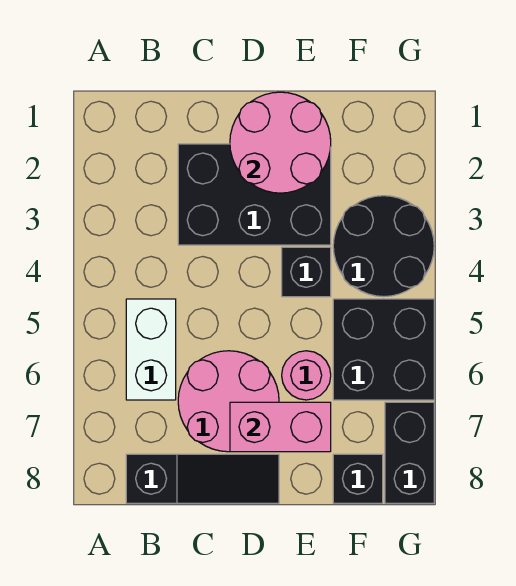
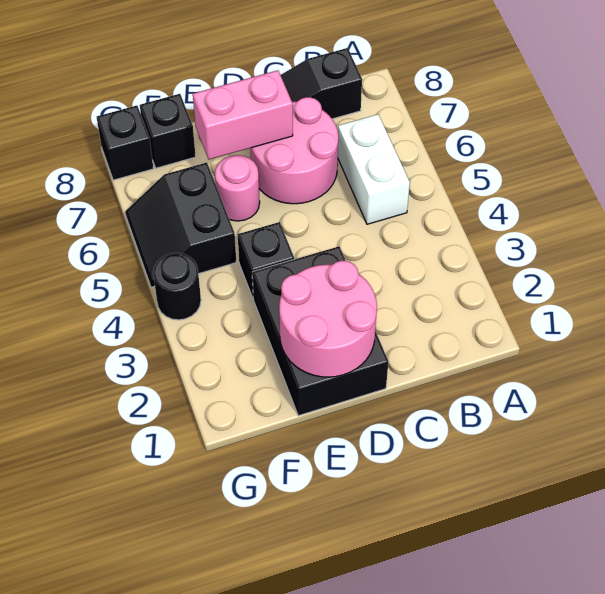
black 2x3 brick [178,144,331,245] -> black 2x3 brick turned to [252,246,388,416]
black 2x2 round brick [333,196,434,297] -> black 1x1 round brick [153,253,201,320]
black 2x2 brick [333,299,434,400] -> black 2x2 slope [125,162,236,287]
black 1x2 brick [385,402,434,503] -> black 1x1 brick [97,106,154,180]

